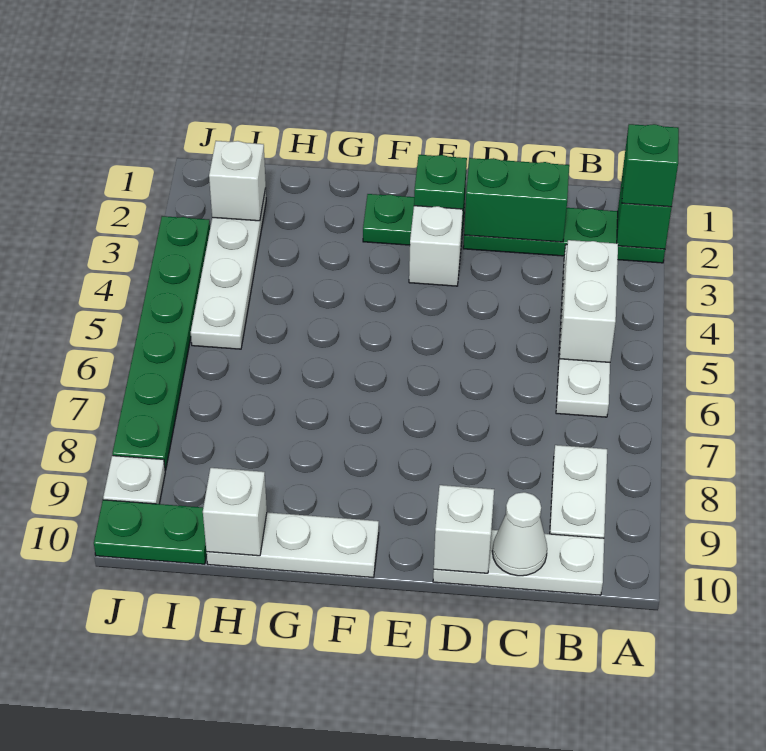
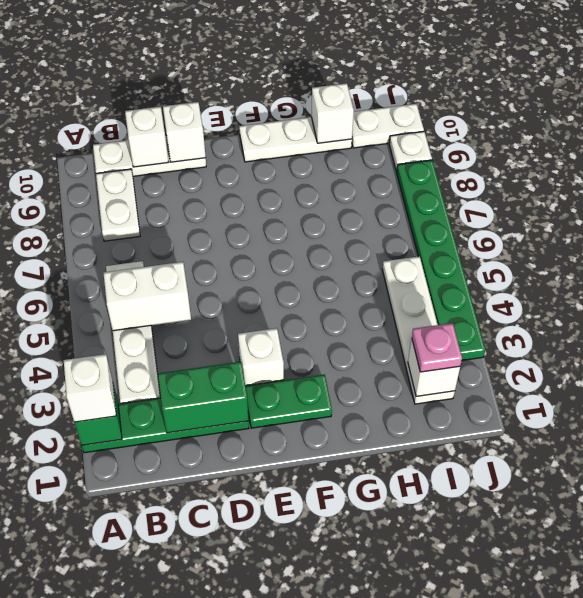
green 1x1 brick [622,124,679,207] -> white 1x1 brick [64,354,116,422]
white 1x2 brick [560,240,618,362] -> white 1x2 brick turned to [104,262,191,331]
white 1x1 cone [492,492,547,576] -> white 1x1 brick [125,107,169,167]
green 1x1 brick [414,155,467,226] -> none
none -> pink 1x1 plate [412,323,462,372]
green 1x2 plate [94,500,207,564] -> white 1x2 plate [352,104,424,148]

